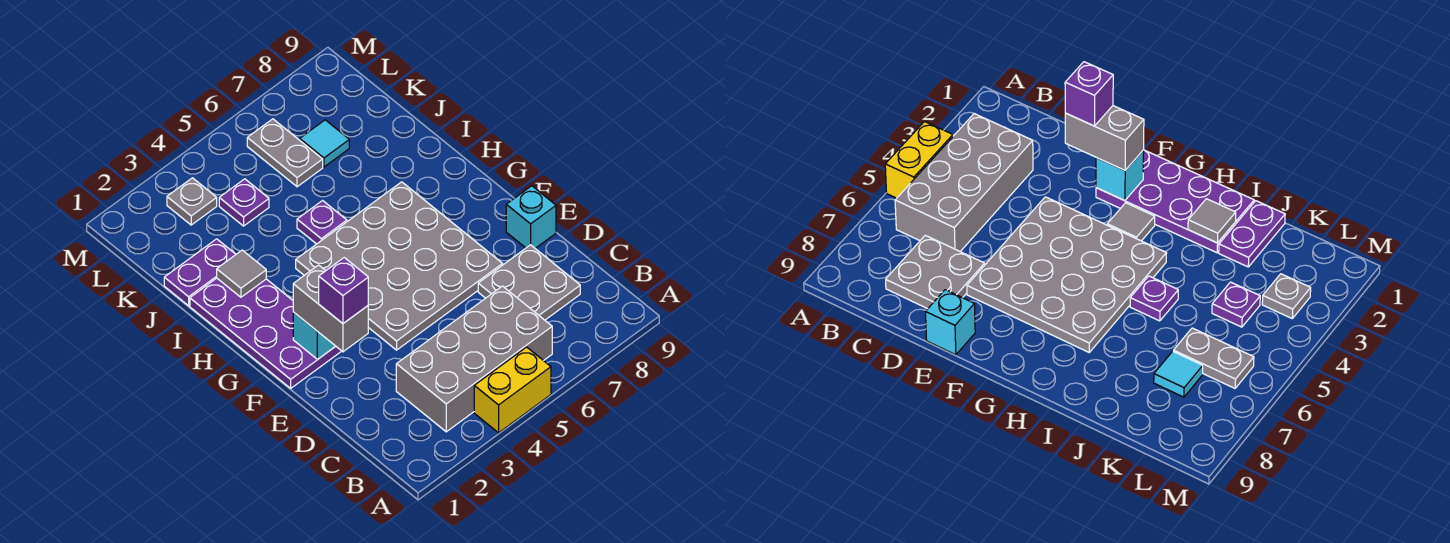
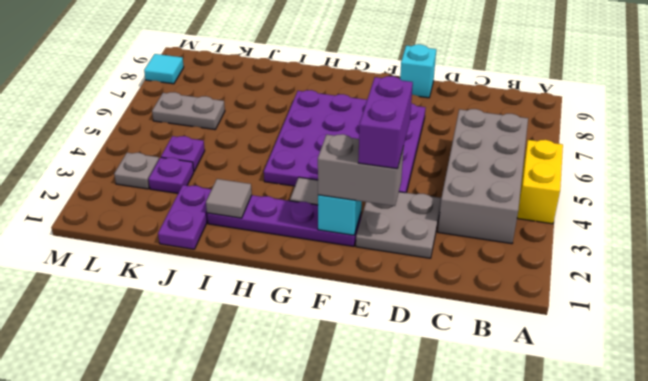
grey 2x2 plate [478,245,580,320] -> grey 2x2 plate moved to [356,192,441,258]
purple 1x1 brick [319,258,368,323] -> purple 1x2 brick [358,76,413,169]
grey 4x4 plate [296,182,503,350] -> purple 4x4 plate [264,90,426,193]
purple 2x4 plate [190,278,341,388] -> purple 1x4 plate [207,195,361,247]
purple 1x1 plate [297,201,347,244] -> purple 1x1 plate moved to [149,157,194,193]
cyan 1x1 tile [300,120,349,167] -> cyan 1x1 tile moved to [144,54,184,84]

